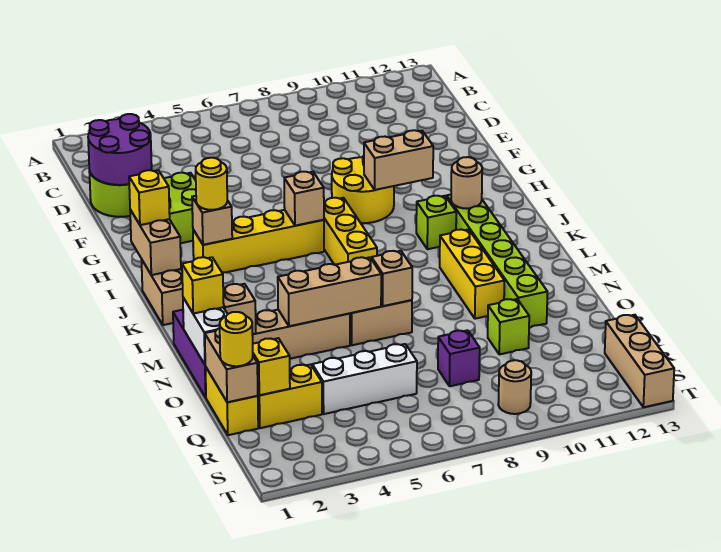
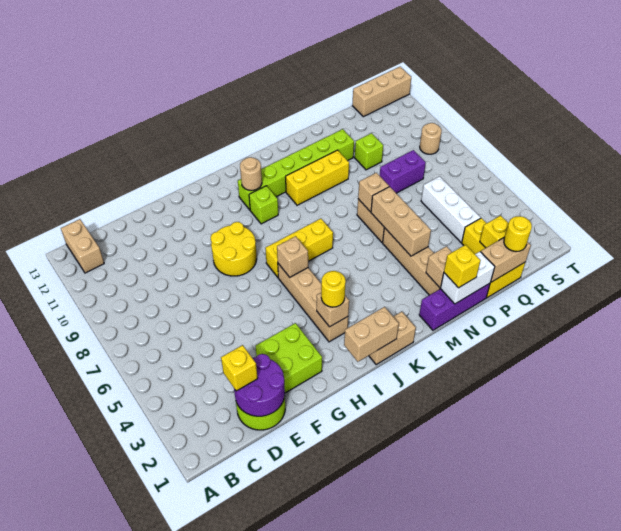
tan 1x2 brick [364,130,433,190] -> tan 1x2 brick moved to [61,219,104,273]
yellow 1x1 brick [129,170,170,225] -> yellow 1x1 brick moved to [221,345,258,391]
yellow 1x4 brick [193,210,324,272] -> tan 1x4 brick [278,264,348,342]
purple 1x1 brick [438,330,480,386] -> purple 1x2 brick [380,150,426,193]

